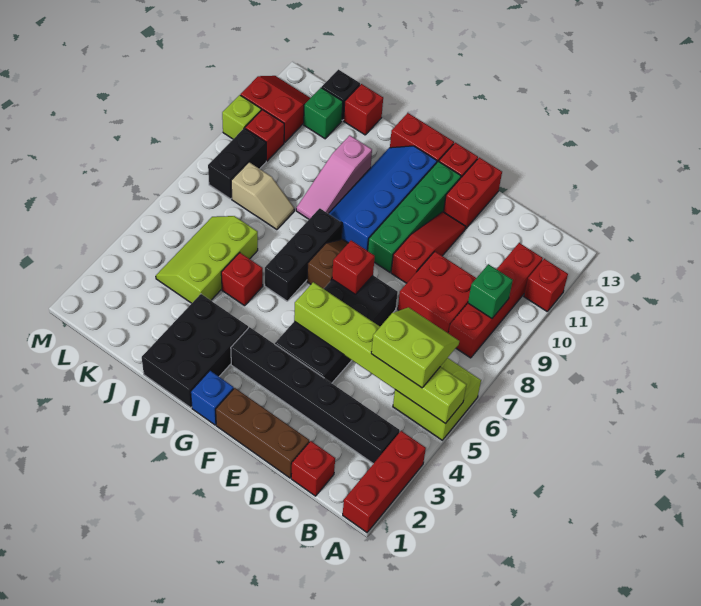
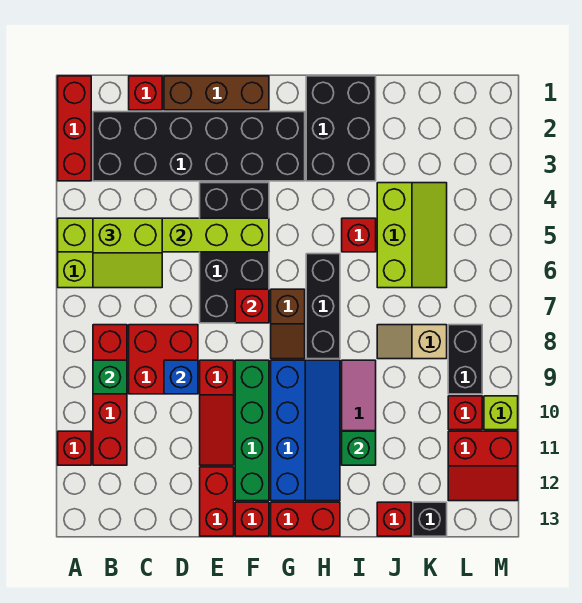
black 1x6 brick [231,327,400,464] -> black 2x6 brick [93,112,305,181]
blue 1x1 brick [191,371,234,425] -> blue 1x1 brick moved to [164,360,198,394]
green 1x1 brick [304,88,343,139] -> green 1x1 brick moved to [342,431,376,465]

